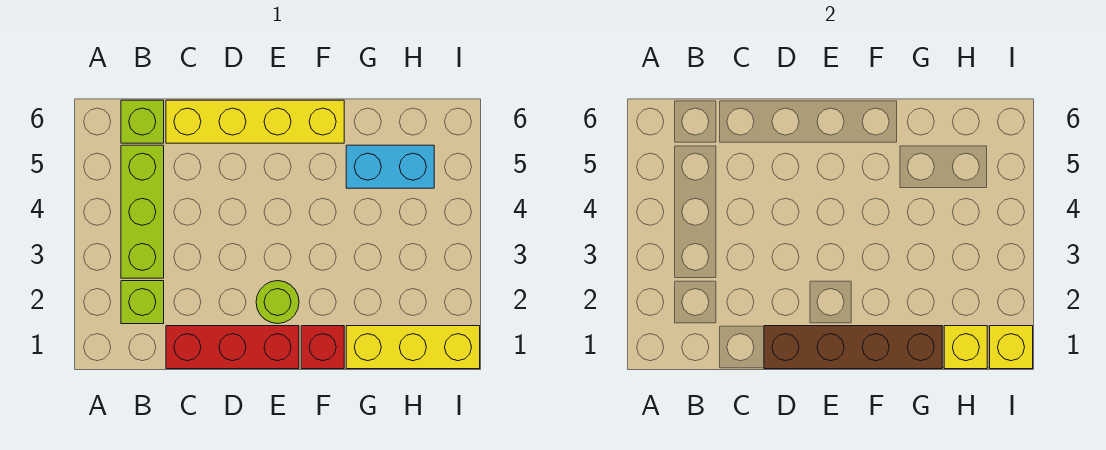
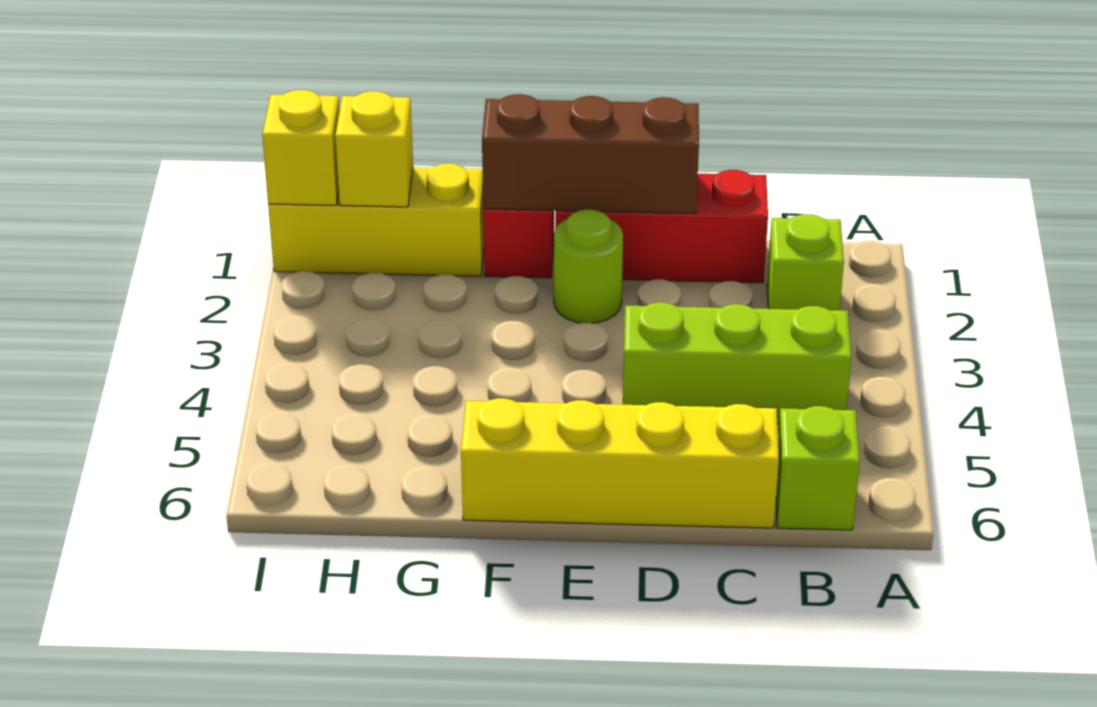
lime 1x3 brick [121,145,164,278] -> lime 1x3 brick turned to [623,302,852,424]
brown 1x4 brick [764,326,942,369] -> brown 1x3 brick [482,94,699,213]
cyan 1x2 brick [346,145,434,188] -> none

